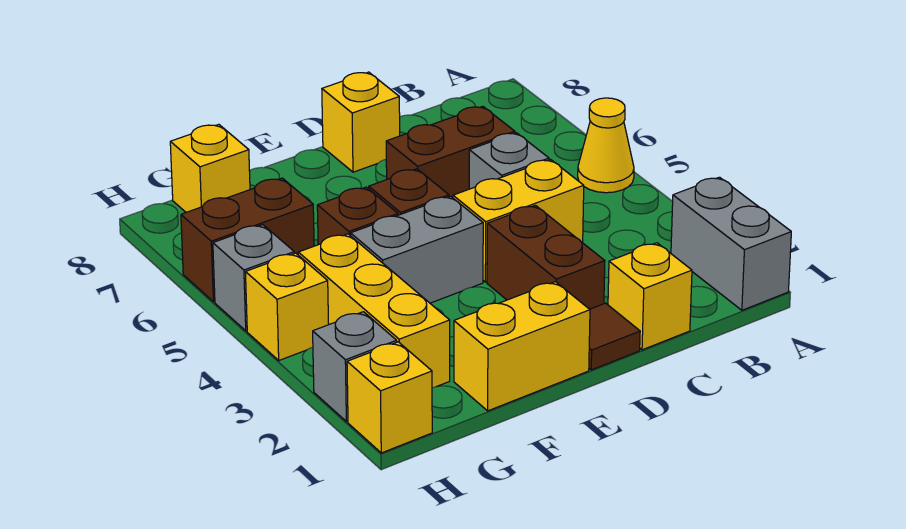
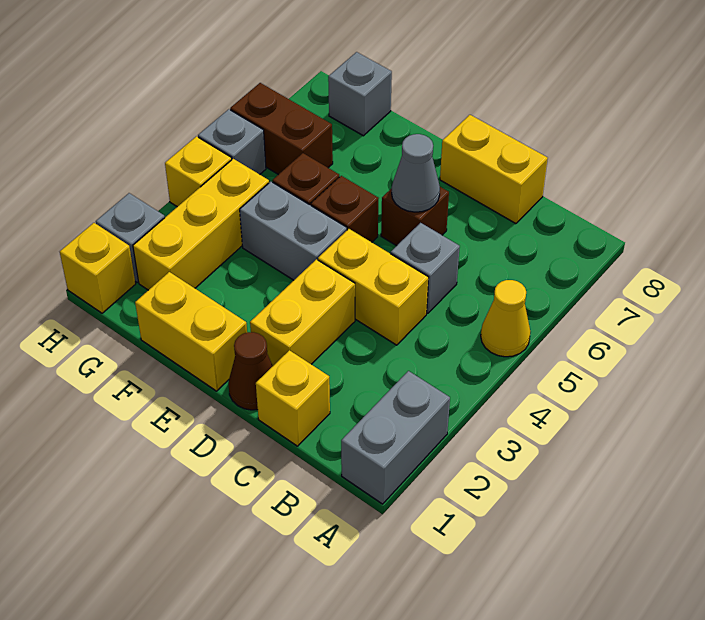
brown 1x2 brick [386,106,515,198] -> brown 1x1 brick [381,187,449,246]
brown 1x1 tile [589,303,640,370] -> brown 1x1 cone [228,332,273,410]
brown 1x2 brick [487,205,605,309] -> yellow 1x2 brick [250,259,355,366]
none -> grey 1x1 cone [392,134,440,212]
yellow 1x1 brick [322,72,400,172] -> yellow 1x2 brick [440,115,548,224]
yellow 1x1 brick [170,124,250,212] -> grey 1x1 brick [328,52,392,136]

